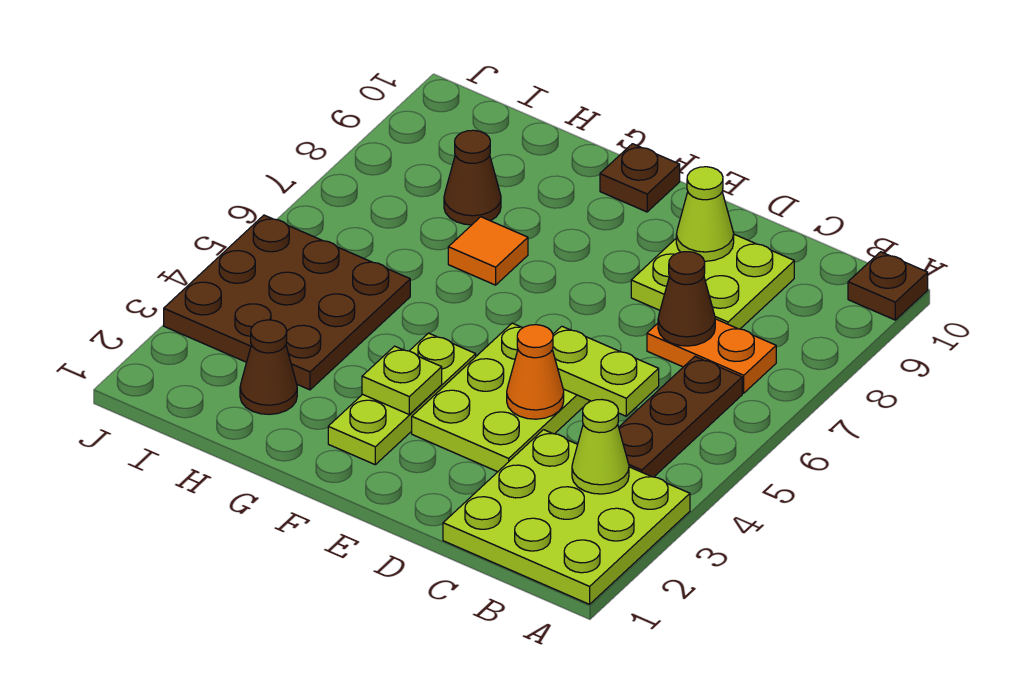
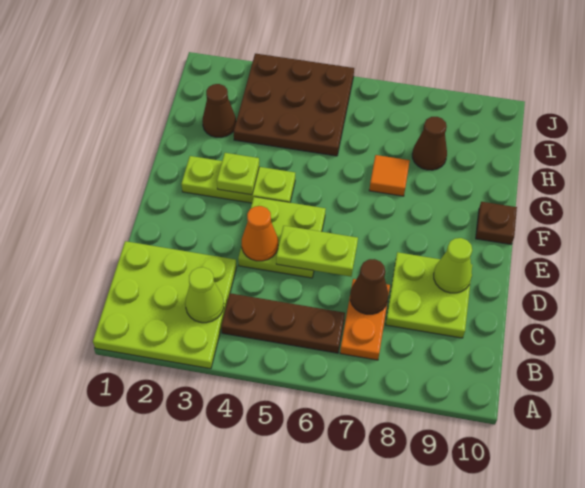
brown 1x1 plate [848,252,928,320] -> none
lime 1x2 plate [552,326,659,416] -> lime 1x2 plate turned to [276,226,358,277]
lime 2x3 plate [412,323,590,472] -> lime 2x2 plate [238,197,326,278]

